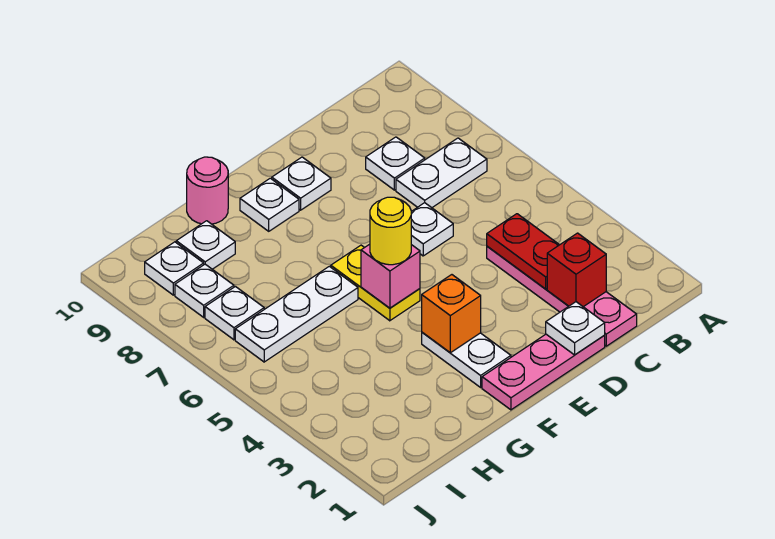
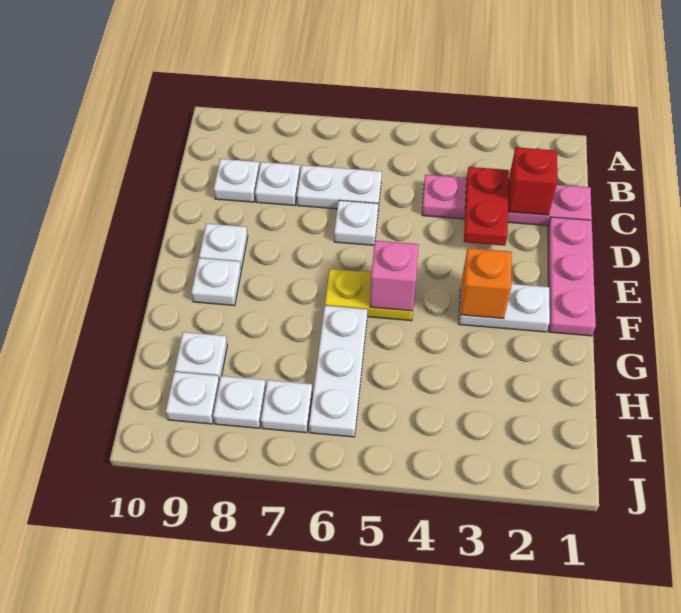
white 1x2 plate [396,138,487,208] -> white 1x2 plate turned to [297,165,382,209]
red 1x2 plate [487,214,559,289] -> red 1x2 plate turned to [464,167,509,246]
white 1x1 plate [546,302,605,355] -> white 1x1 plate moved to [214,159,259,202]
yellow 1x1 round brick [370,197,411,265] -> none
pink 1x1 round brick [187,157,228,224] -> none

